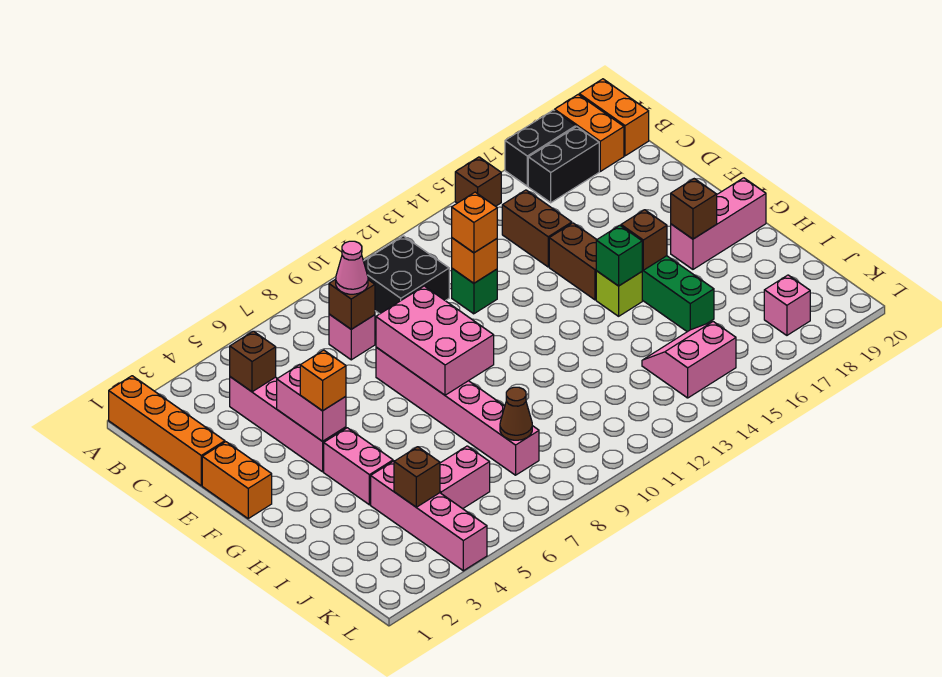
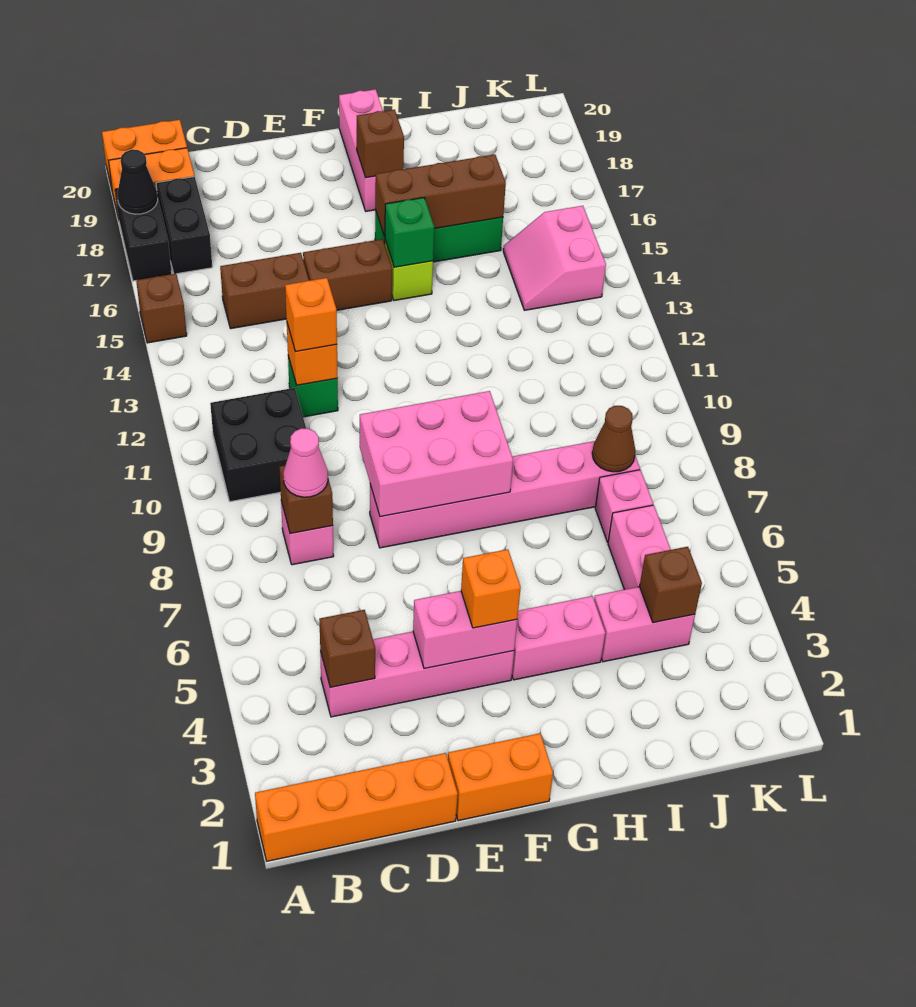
none -> black 1x1 cone [118,150,158,214]
brown 1x1 brick [621,210,667,270] -> brown 1x3 brick [375,155,506,237]
pink 1x4 brick [371,461,487,571] -> pink 1x2 brick [594,587,695,662]
pink 1x1 brick [764,275,810,335] -> pink 1x1 brick moved to [595,470,653,542]

